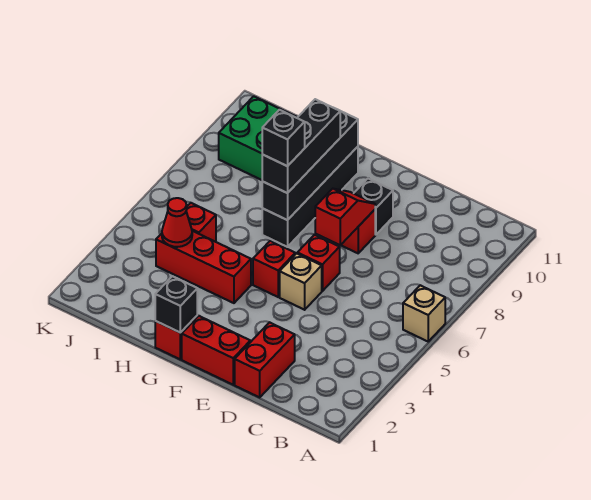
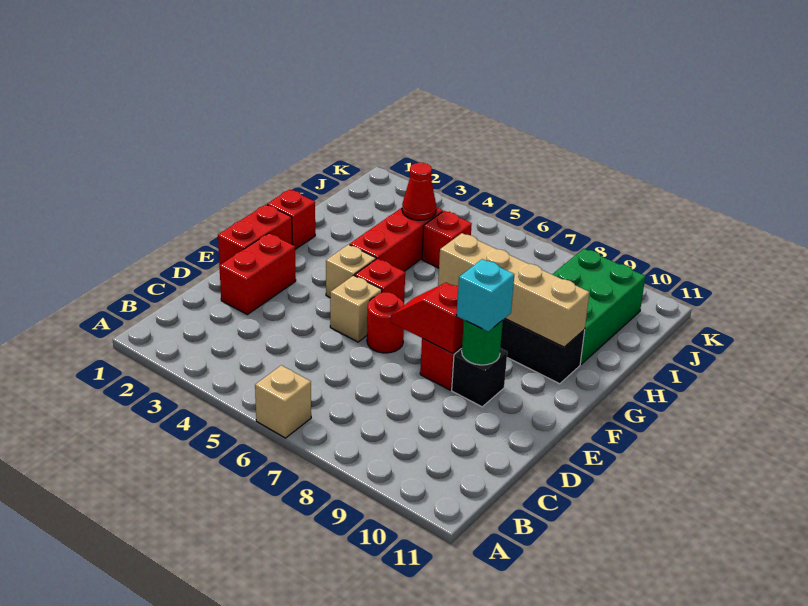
red 1x2 brick [235,322,295,397] -> red 1x2 brick turned to [219,233,296,314]
red 1x1 brick [297,235,340,291] -> red 1x1 round brick [367,292,404,353]
red 1x2 slope [315,189,375,245] -> red 1x2 slope turned to [391,283,464,353]
none -> green 1x1 round brick [462,320,503,365]
none -> cyan 1x1 brick [456,259,514,331]
none -> tan 1x1 brick [326,245,376,297]
black 1x1 brick [155,276,197,333] -> none
black 1x4 brick [262,111,358,220] -> tan 1x4 brick [438,233,590,347]
black 1x3 brick [262,99,340,193] -> none
black 1x1 brick [262,110,305,166] -> none

